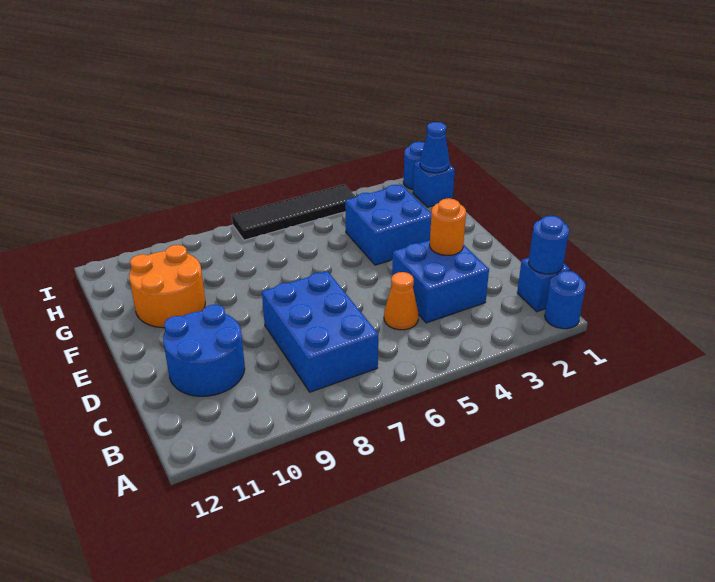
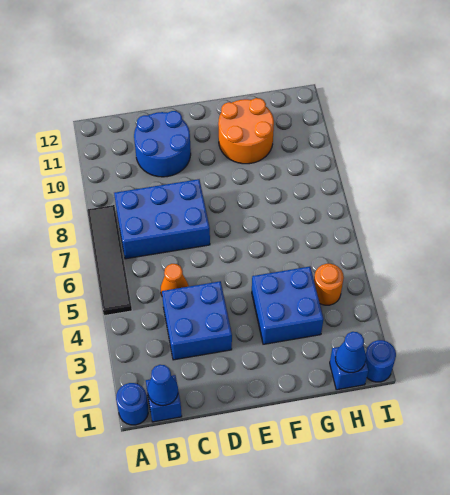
blue 1x1 round brick [529,216,569,274] -> blue 1x1 cone [147,365,178,406]
orange 1x1 round brick [430,198,466,255] -> orange 1x1 round brick moved to [314,264,344,305]
black 1x4 tile [232,184,356,240] -> black 1x4 tile moved to [87,205,132,316]

